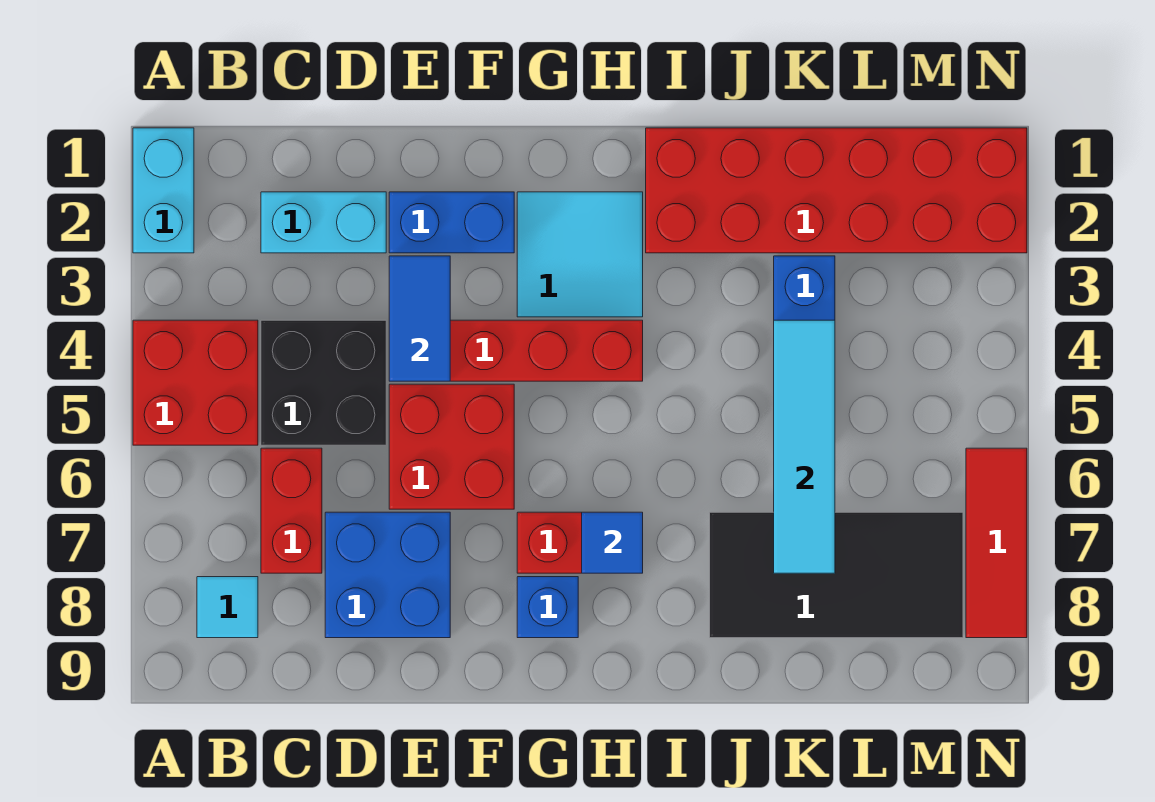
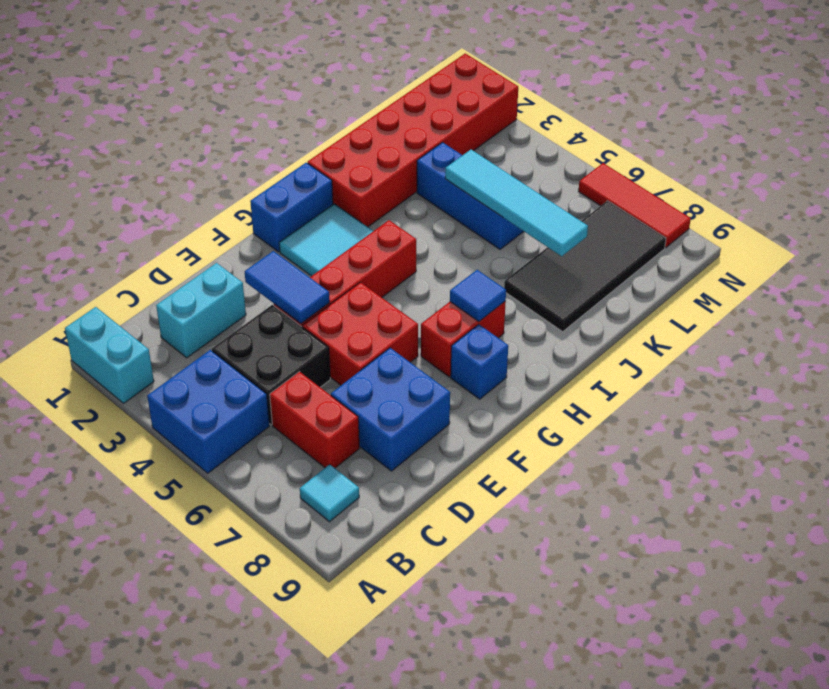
red 2x2 brick [133,320,258,445] -> blue 2x2 brick [147,350,270,473]
blue 1x2 brick [389,192,514,253] -> blue 1x2 brick moved to [250,163,333,252]

